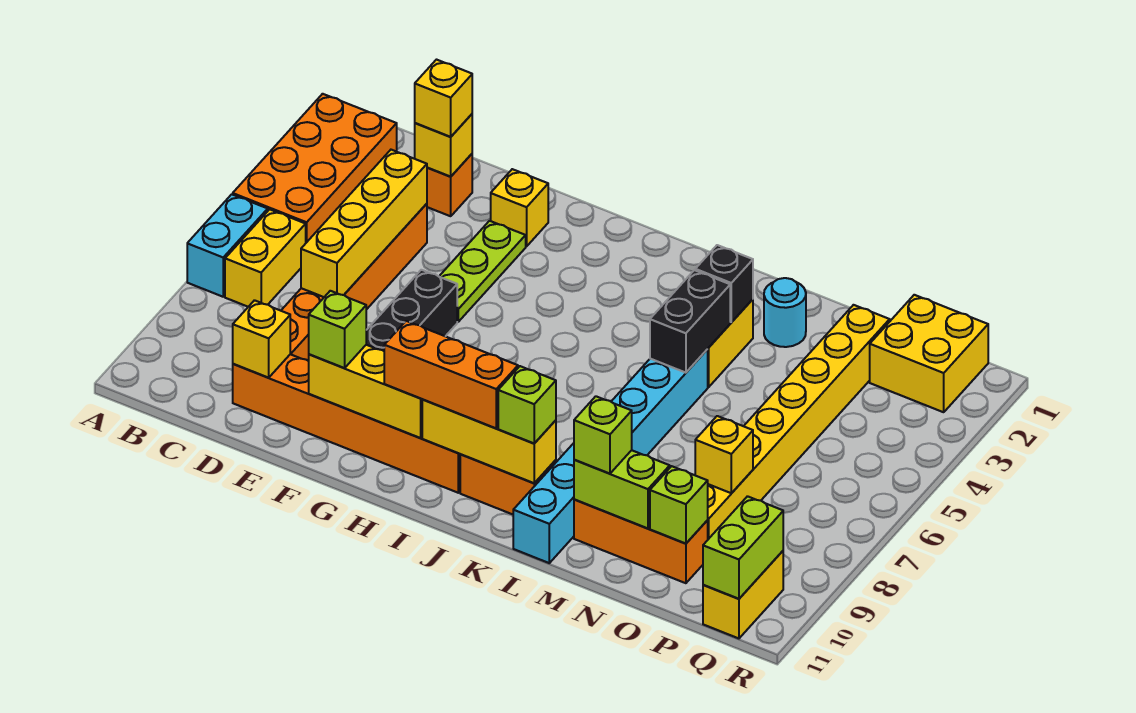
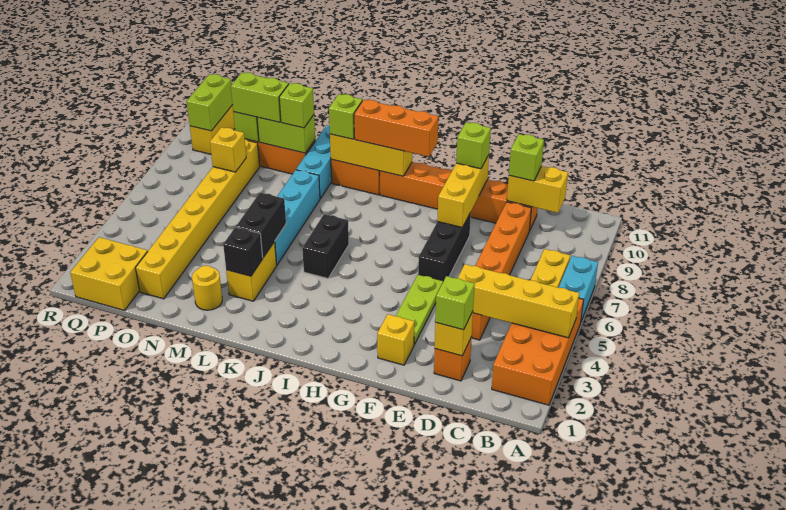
yellow 1x1 brick [415,60,472,137] -> lime 1x1 brick [435,276,475,330]
yellow 1x4 brick [301,150,427,297] -> yellow 1x4 brick turned to [458,264,579,338]
yellow 1x1 brick [233,300,290,378] -> yellow 1x2 brick [507,166,568,213]
none -> lime 1x1 brick [509,134,544,181]
yellow 1x3 brick [309,345,423,438] -> yellow 1x3 brick turned to [437,155,489,228]
none -> black 1x2 brick [302,214,349,278]
cyan 1x1 round brick [764,278,806,347] -> yellow 1x1 round brick [192,266,222,310]
none -> lime 1x2 brick [231,73,289,122]

